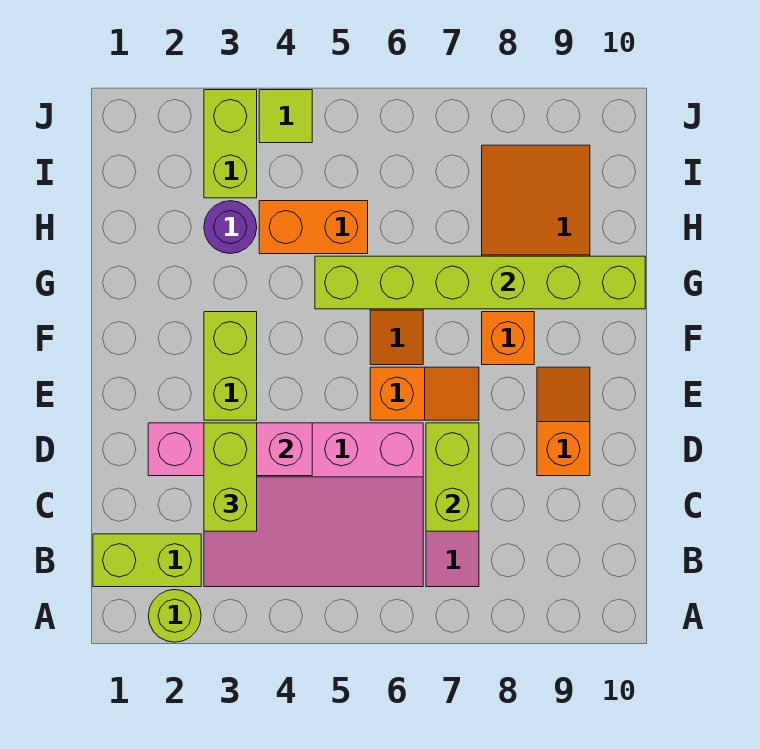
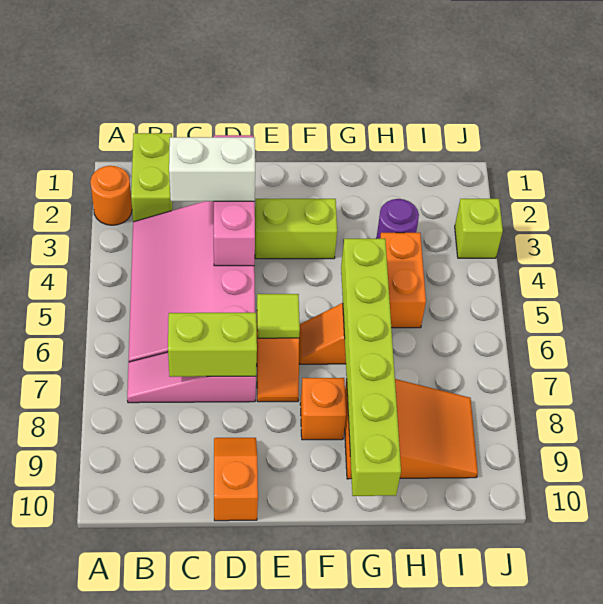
lime 1x1 round brick [148,590,201,642] -> orange 1x1 round brick [90,166,132,225]
lime 1x2 brick [204,423,257,531] -> white 1x2 brick [169,137,255,201]
orange 1x2 slope [537,367,590,476] -> orange 1x2 slope turned to [214,438,258,521]
lime 1x2 brick [204,90,257,198] -> lime 1x1 brick [455,199,503,258]
lime 1x1 tile [259,90,312,143] -> lime 1x1 tile moved to [257,294,300,338]

